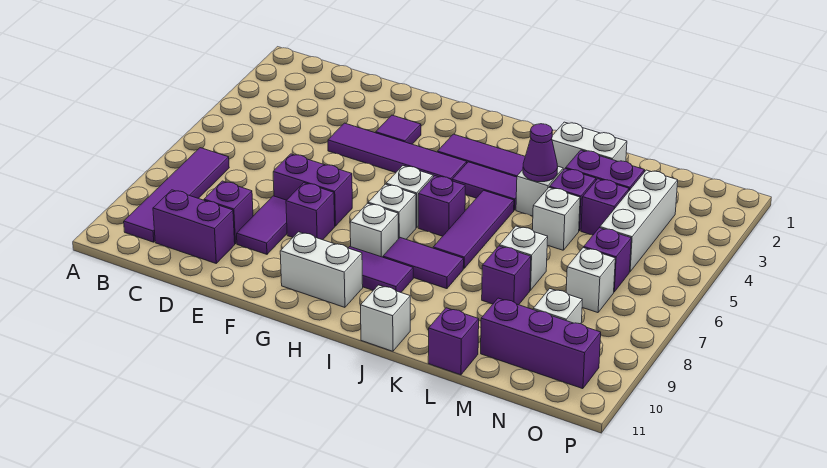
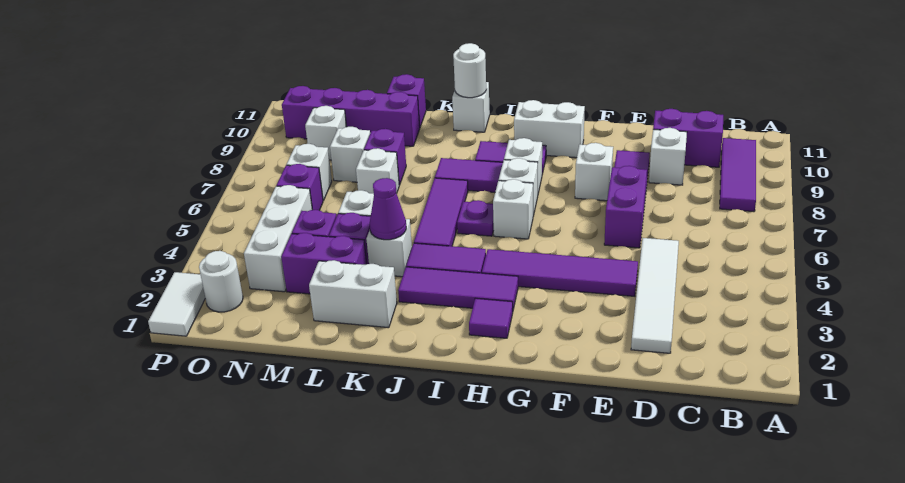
purple 1x4 tile [124,148,229,242] -> purple 1x3 tile [720,138,756,212]
none -> white 1x4 tile [631,238,679,353]
purple 1x1 brick [204,181,253,244] -> white 1x1 brick [649,128,687,185]
purple 1x2 brick [273,154,352,226] -> purple 1x2 brick turned to [604,166,647,248]
purple 1x1 tile [376,115,421,144] -> purple 1x1 tile moved to [469,298,513,338]
purple 1x1 brick [286,183,335,240] -> white 1x1 brick [575,143,613,201]
purple 1x1 brick [418,176,465,236] -> purple 1x1 plate [457,200,494,236]
none -> white 1x1 round brick [453,43,486,98]
none -> white 1x1 brick [330,127,370,182]
purple 1x3 brick [481,298,601,389] -> purple 1x4 brick [282,86,420,146]
none -> white 1x1 round brick [199,251,243,312]
none -> white 1x2 tile [148,272,205,336]

